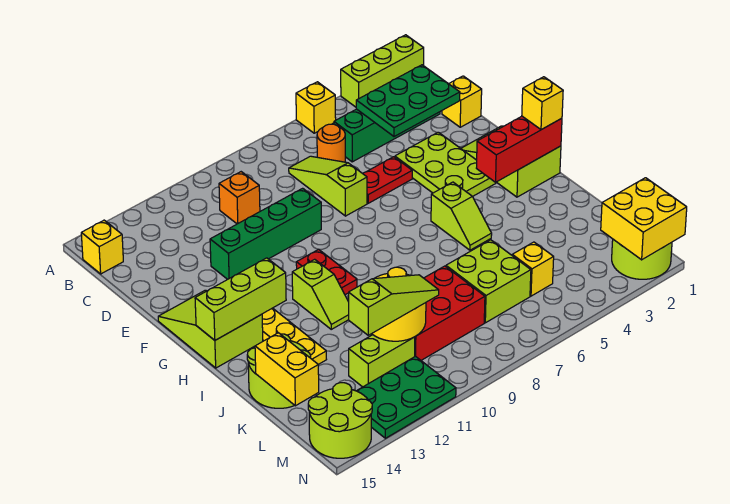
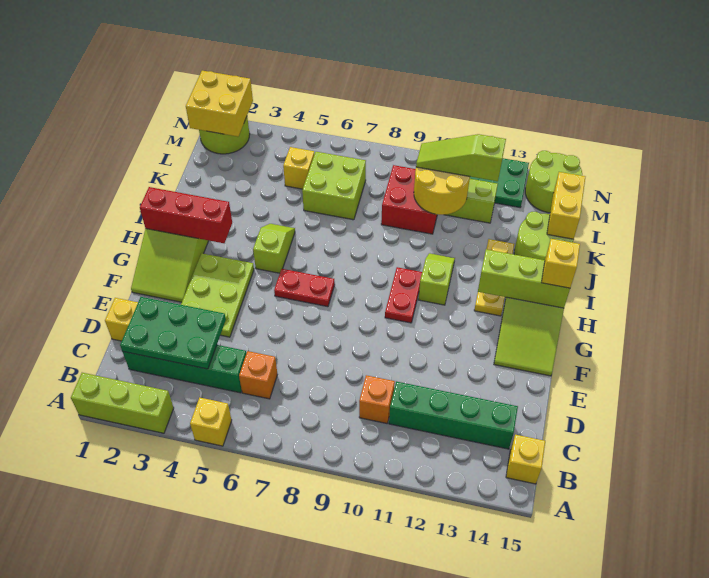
orange 1x1 round brick [317,124,345,162] -> orange 1x1 brick [239,351,277,399]
lime 1x3 slope [289,156,367,216] -> none
red 1x2 plate [363,157,412,203] -> red 1x2 plate moved to [274,269,335,307]
green 1x4 brick [210,188,321,279] -> green 1x4 brick moved to [389,381,518,449]
yellow 1x1 brick [522,77,563,130] -> yellow 1x1 brick moved to [541,239,580,288]
red 2x3 brick [415,266,485,360] -> red 2x2 brick [381,165,437,234]

